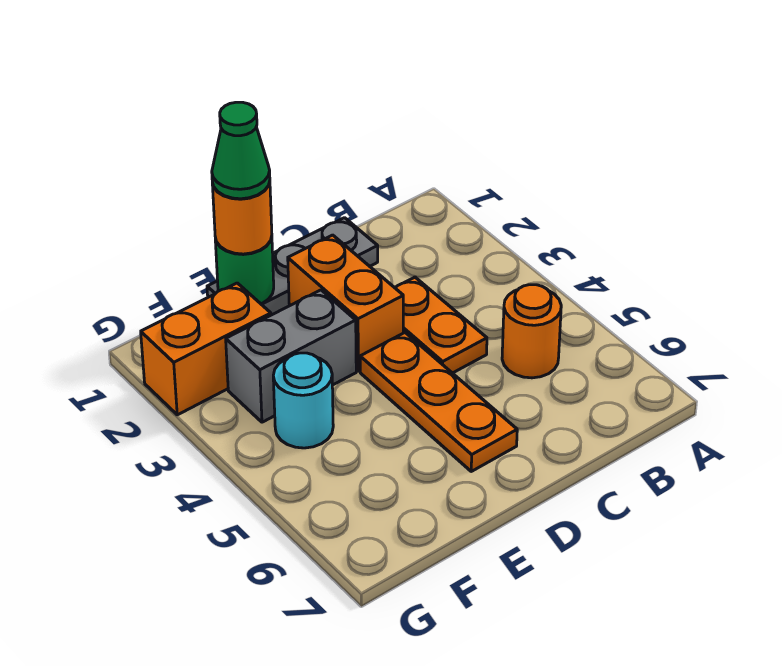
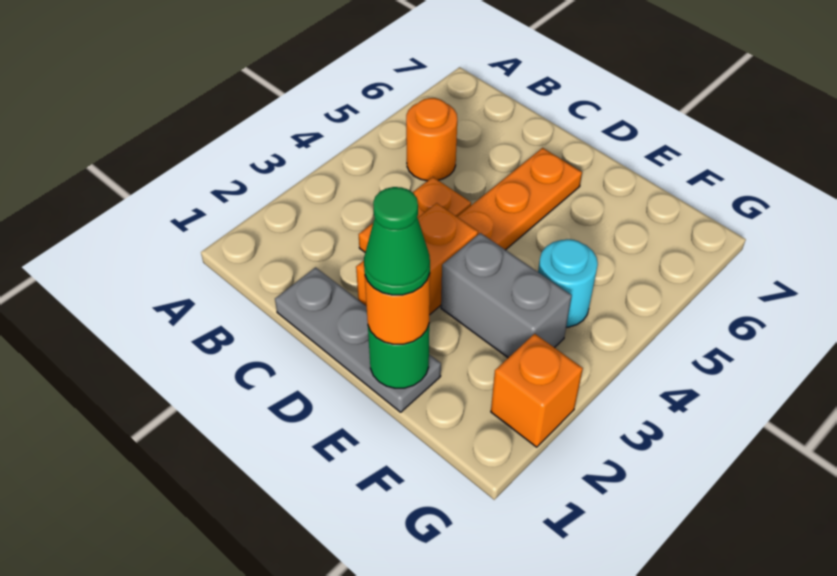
orange 1x2 brick [141,283,271,415] -> orange 1x1 brick [491,334,583,447]

